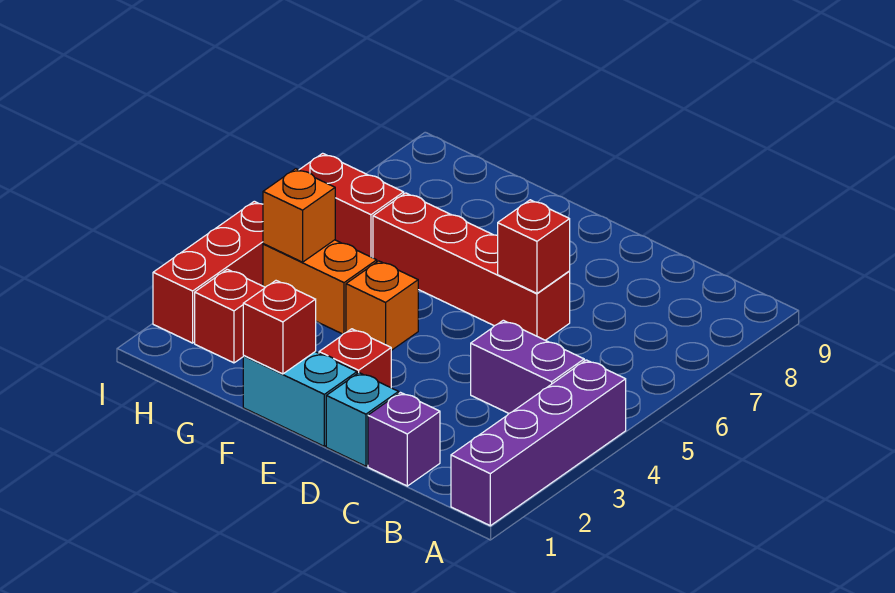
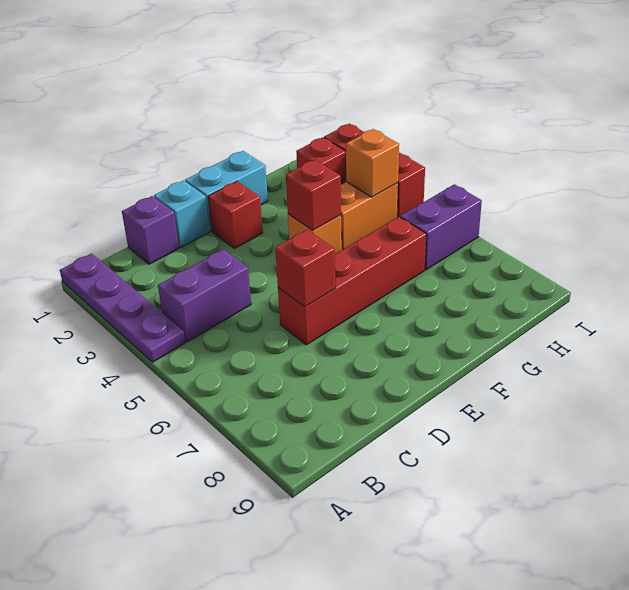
purple 1x4 brick [451,360,626,526] -> purple 1x4 plate [60,254,185,362]
red 1x1 brick [243,281,316,374] -> red 1x1 brick moved to [286,160,341,230]
red 1x2 brick [299,153,404,258] -> purple 1x2 brick [400,184,482,270]

